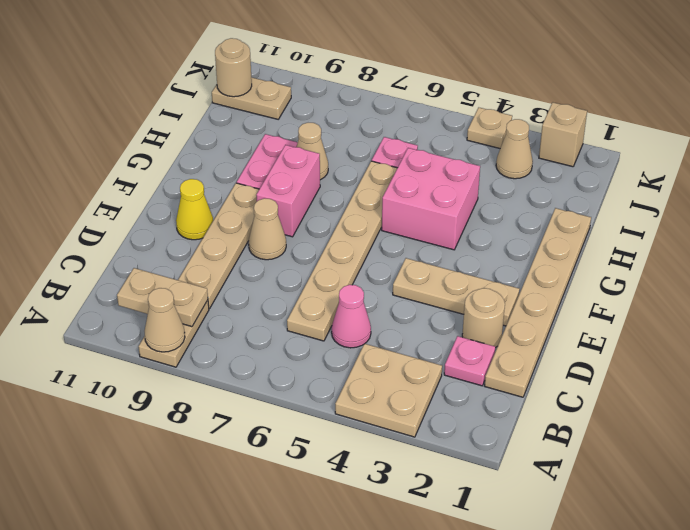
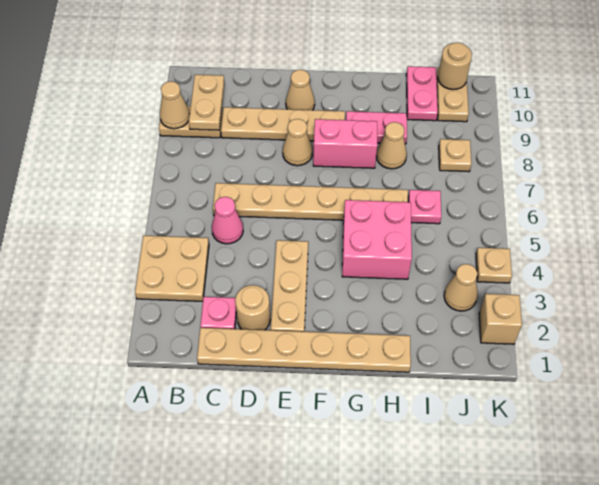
yellow 1x1 cone [176,179,213,240] -> tan 1x1 cone [286,70,315,110]
none -> pink 1x2 plate [406,66,438,121]
none -> tan 1x1 plate [439,139,471,172]

